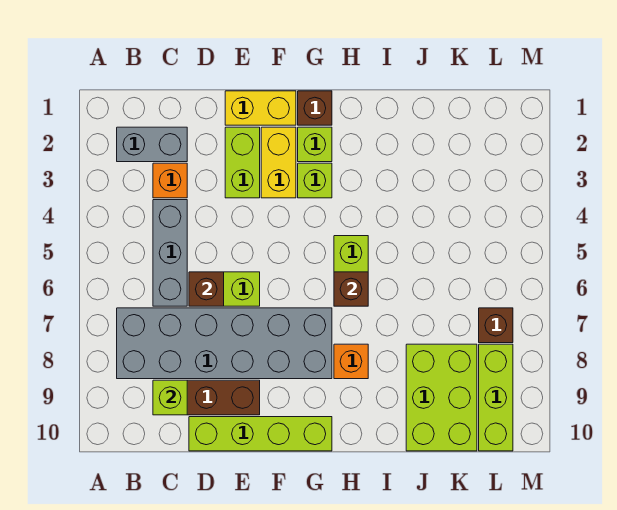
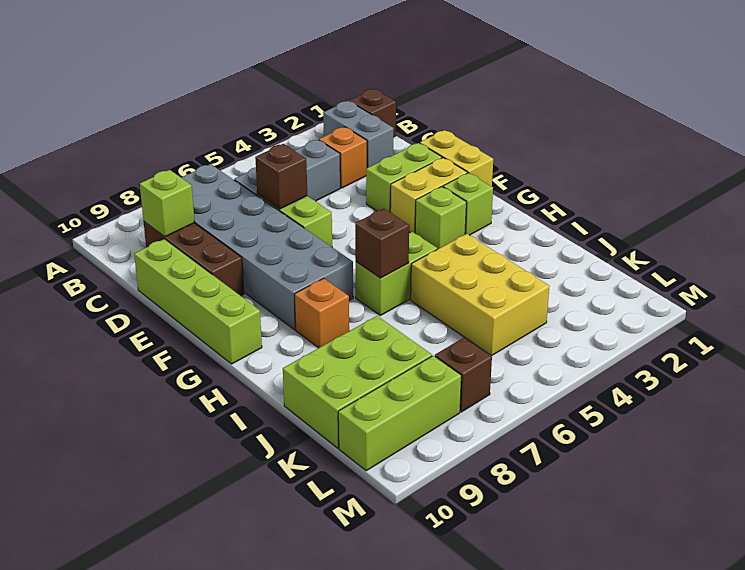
brown 1x1 brick [298,91,332,125] -> brown 1x1 brick moved to [350,89,396,137]
none -> yellow 2x3 brick [411,234,549,356]

